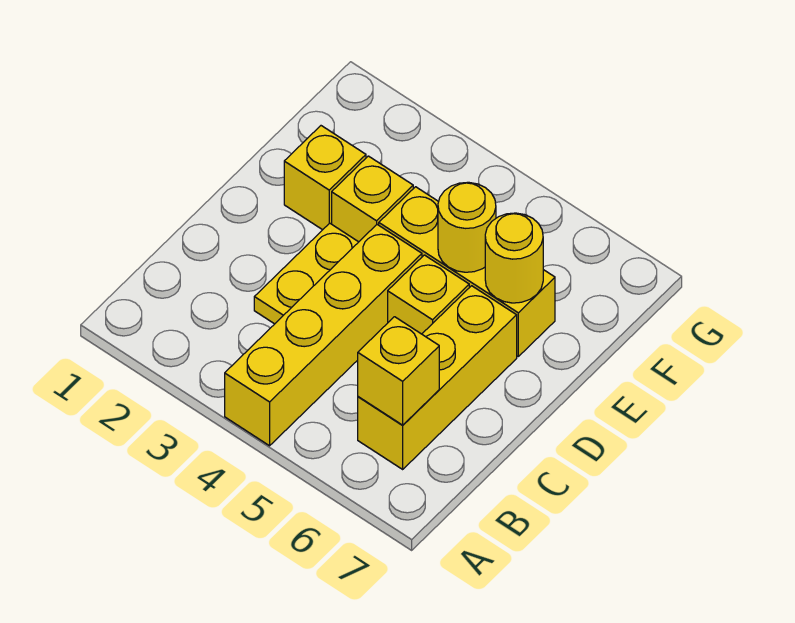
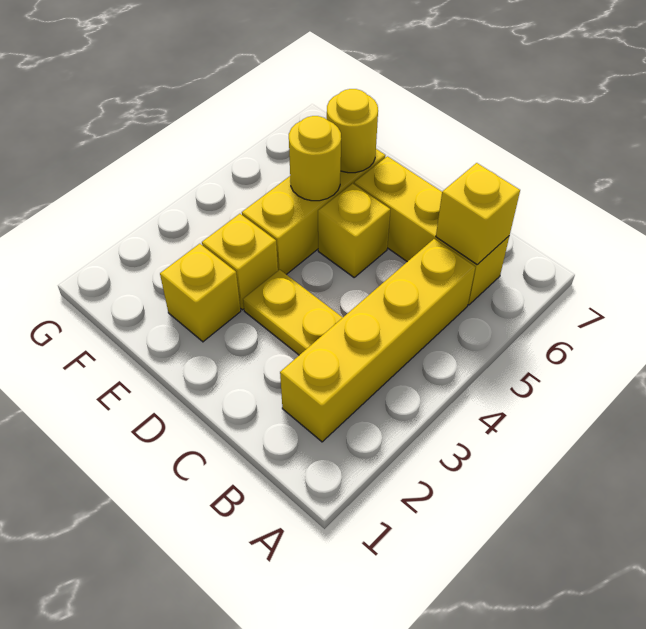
yellow 1x4 brick [225,225,422,446] -> yellow 1x4 brick turned to [280,239,475,442]

